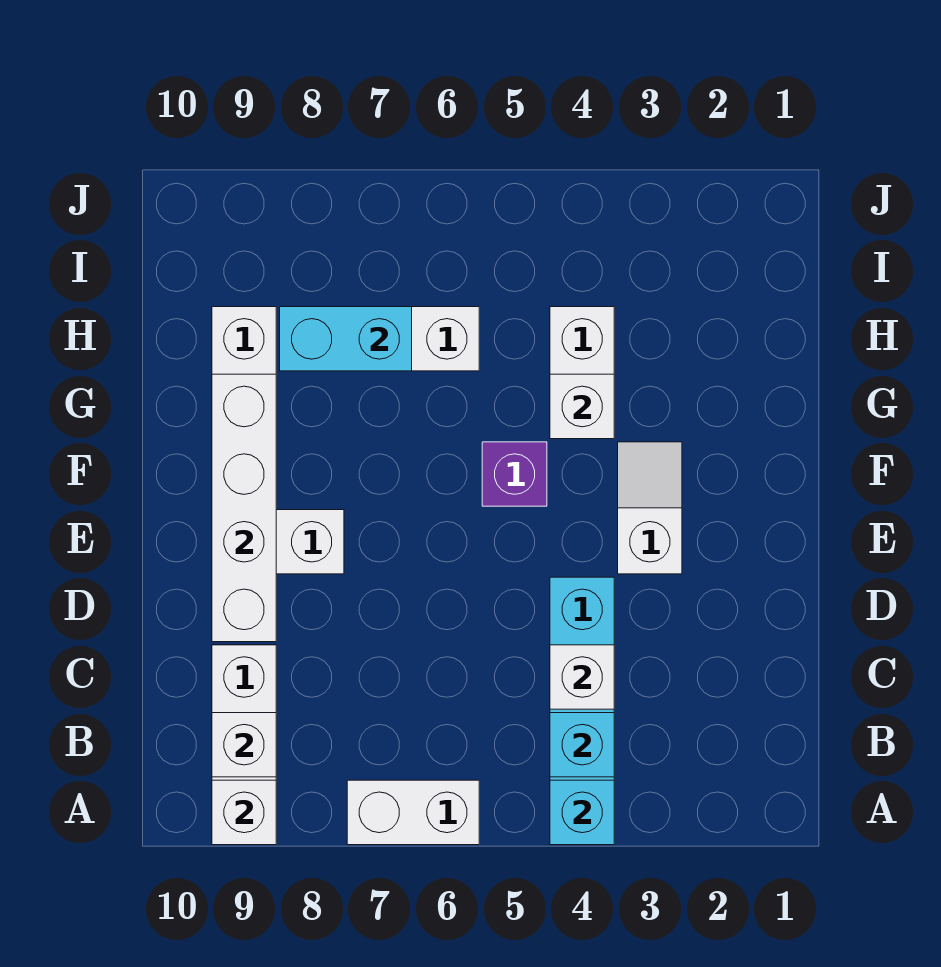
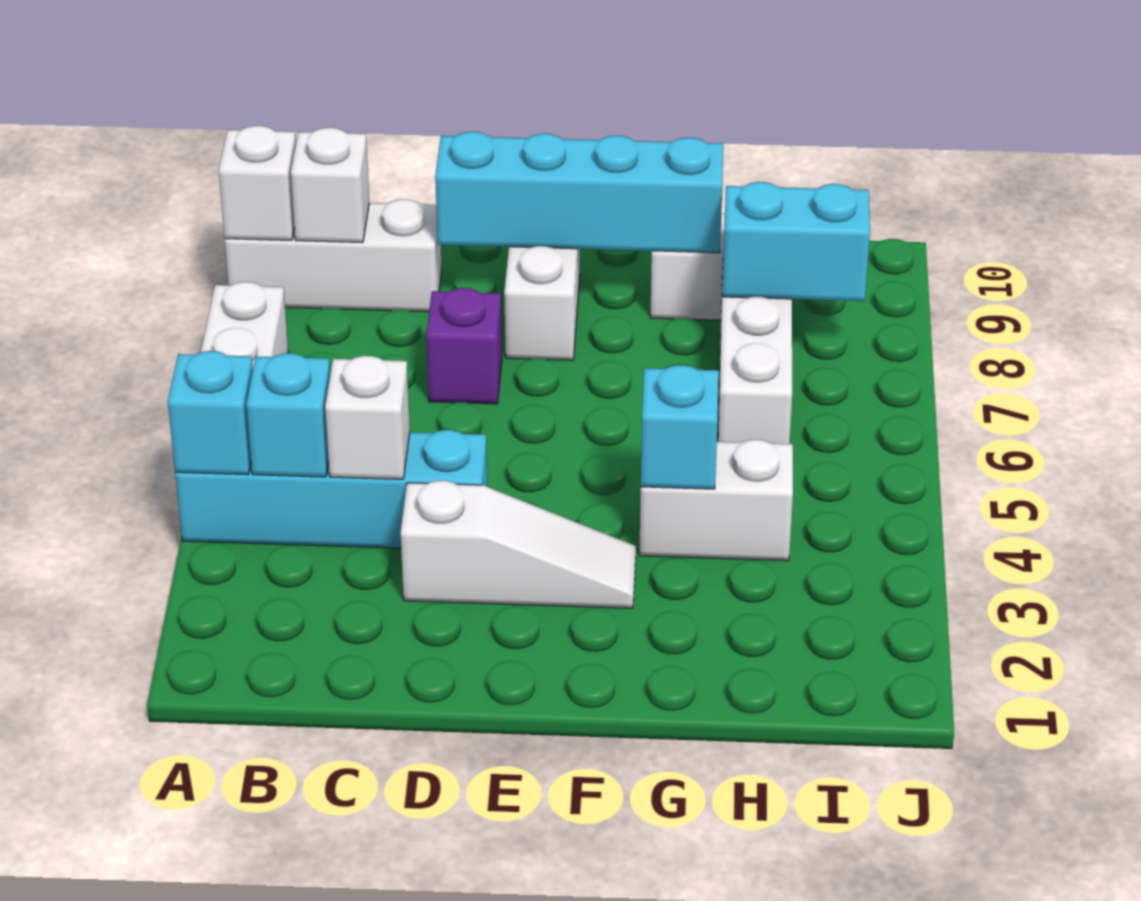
white 1x4 brick [212,374,276,642] -> cyan 1x4 brick [435,132,723,253]
white 1x2 slope [618,442,682,574] -> white 1x3 slope [401,481,636,608]
purple 1x1 brick [482,442,547,506] -> purple 1x1 brick moved to [426,288,502,404]
white 1x1 brick [550,374,614,439] -> cyan 1x1 brick [641,365,719,489]
cyan 1x2 brick [280,307,412,371] -> cyan 1x2 brick turned to [722,182,870,301]

